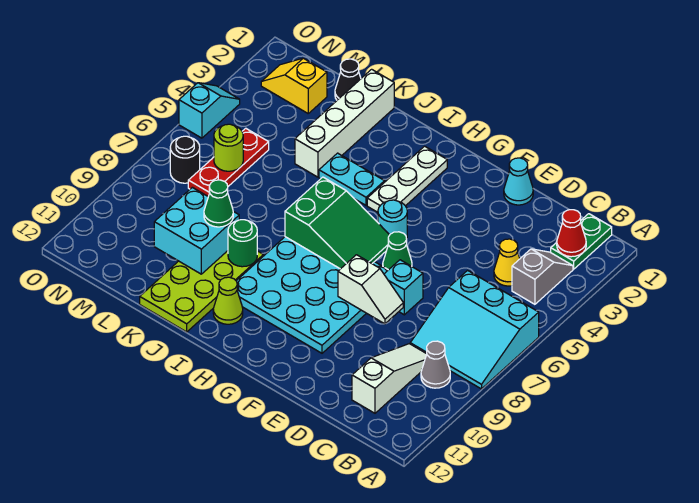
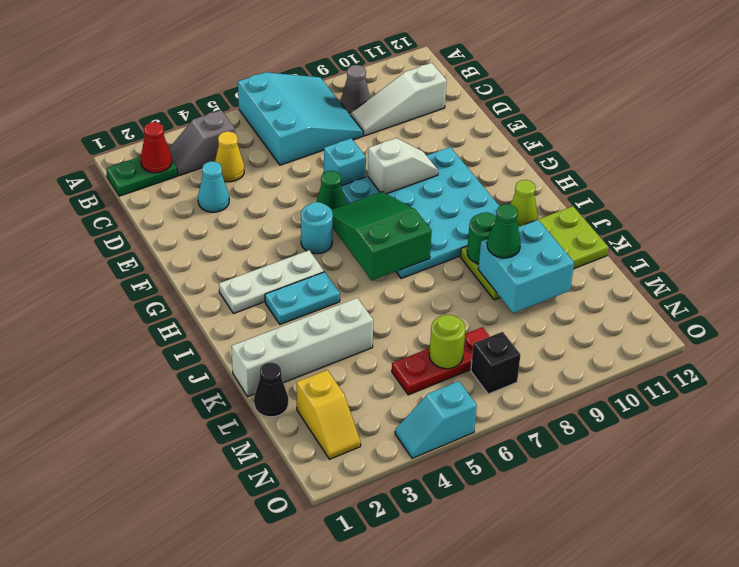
cyan 1x1 cone [504,158,533,205] -> cyan 1x1 cone moved to [198,161,229,212]
white 1x2 slope [338,255,403,324] -> white 1x2 slope turned to [368,138,438,194]
cyan 1x2 plate [319,153,385,205] -> cyan 1x2 plate turned to [265,272,340,325]
black 1x1 round brick [170,136,200,183] -> black 1x1 brick [471,332,520,394]

